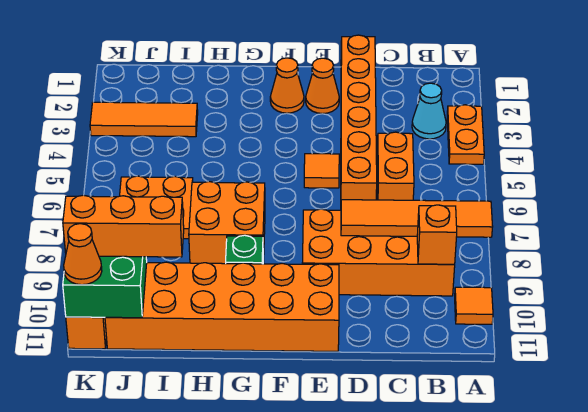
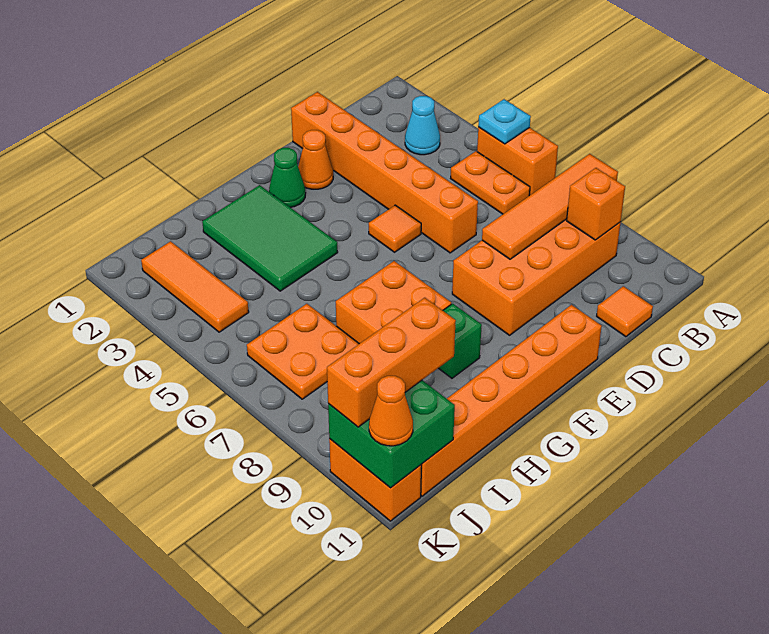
orange 1x2 plate [447,105,484,164] -> orange 1x2 plate moved to [451,151,530,214]
none -> cyan 1x1 plate [478,99,531,144]
orange 1x1 tile [455,287,493,324] -> orange 1x1 tile moved to [597,286,653,337]
orange 1x2 brick [377,132,414,200] -> orange 1x2 brick moved to [477,127,558,196]
orange 2x6 brick [105,262,339,351] -> orange 1x6 brick [421,305,602,496]
orange 1x1 cone [270,58,304,113] -> green 1x1 cone [269,148,306,207]
none -> green 2x3 tile [202,185,338,291]
orange 1x3 tile [90,102,198,137] -> orange 1x3 tile turned to [141,241,249,332]

